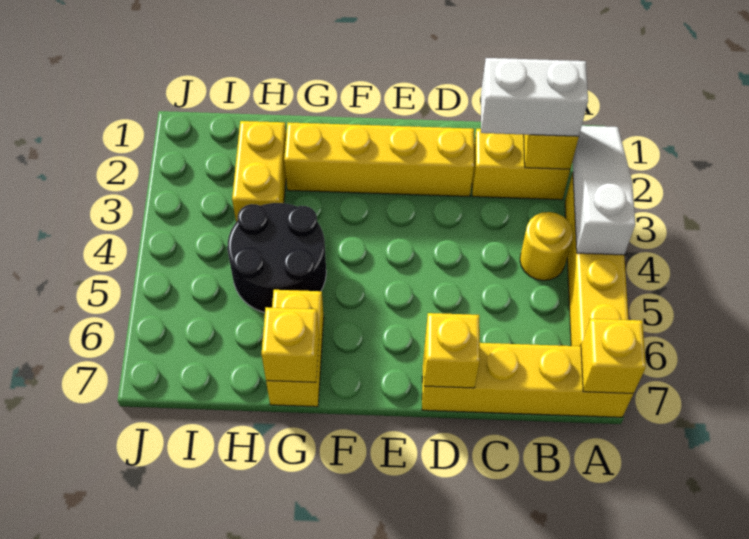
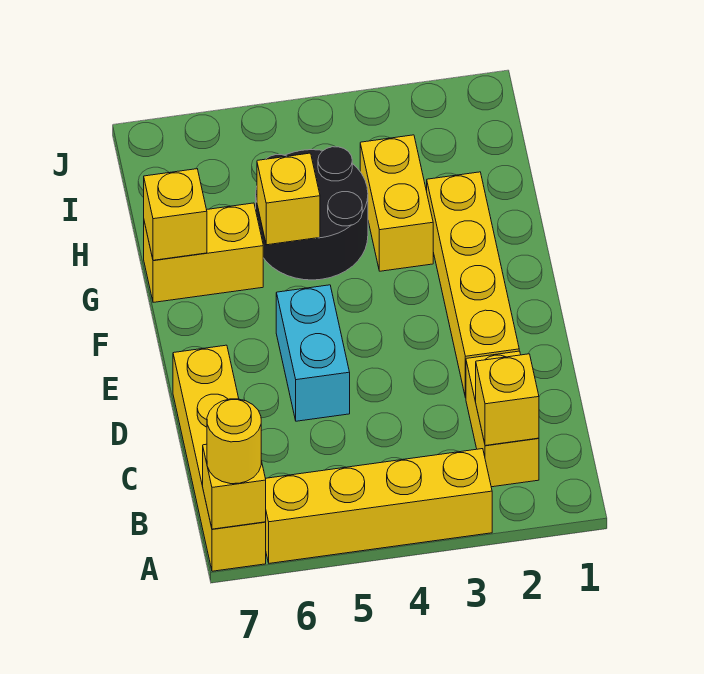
white 1x3 slope [572,126,635,255] -> none
white 1x2 brick [481,58,588,136] -> none
yellow 1x1 round brick [520,212,573,281] -> yellow 1x1 round brick moved to [207,399,261,484]
none -> cyan 1x2 brick [276,285,350,421]
yellow 1x1 brick [424,313,480,388] -> yellow 1x1 brick moved to [257,153,320,245]
yellow 1x2 brick [232,121,286,222] -> yellow 1x2 brick turned to [360,135,433,271]

